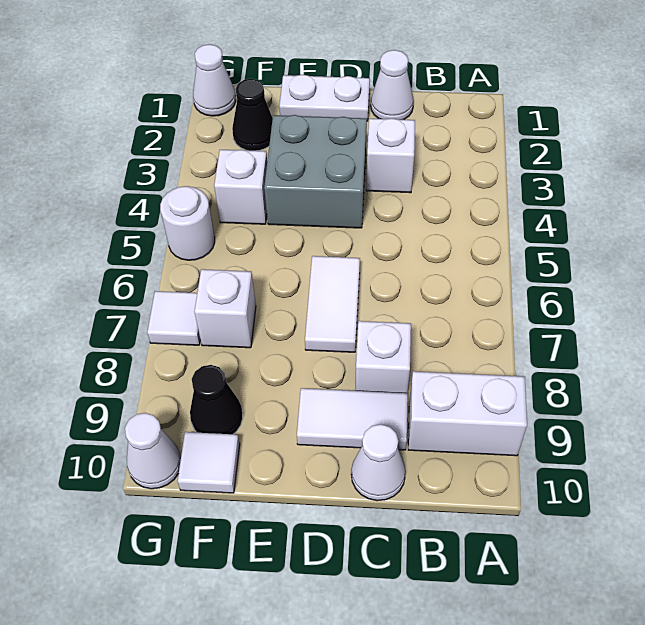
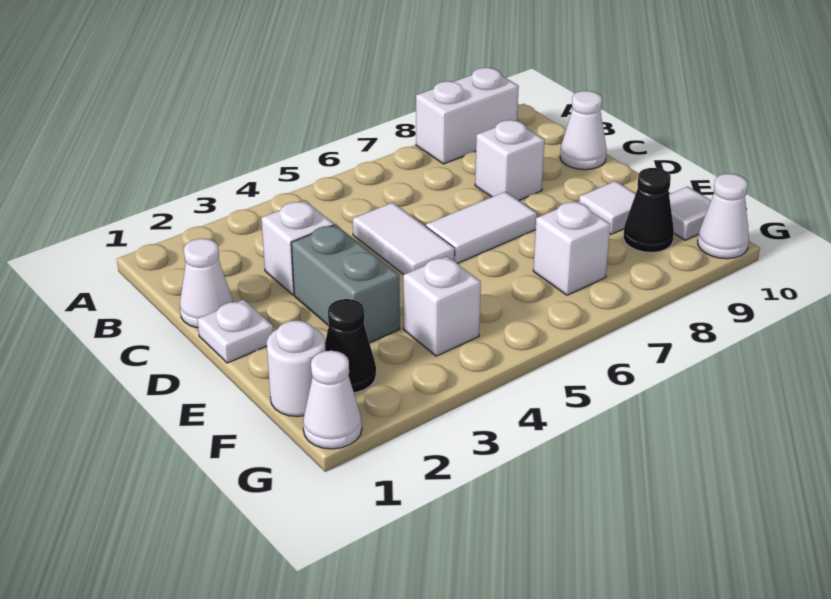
white 1x2 brick [408,371,527,456] -> white 1x2 brick turned to [416,68,519,164]
white 1x2 tile [297,388,408,450] -> white 1x2 tile moved to [353,202,455,275]
white 1x2 plate [279,75,370,121] -> white 1x1 plate [197,300,273,363]
grey 2x2 brick [264,115,367,228] -> grey 1x2 brick [291,225,400,343]
white 1x1 round brick [160,186,215,260] -> white 1x1 round brick moved to [267,320,325,417]
white 1x1 tile [147,291,200,345] -> white 1x1 tile moved to [579,181,636,234]

